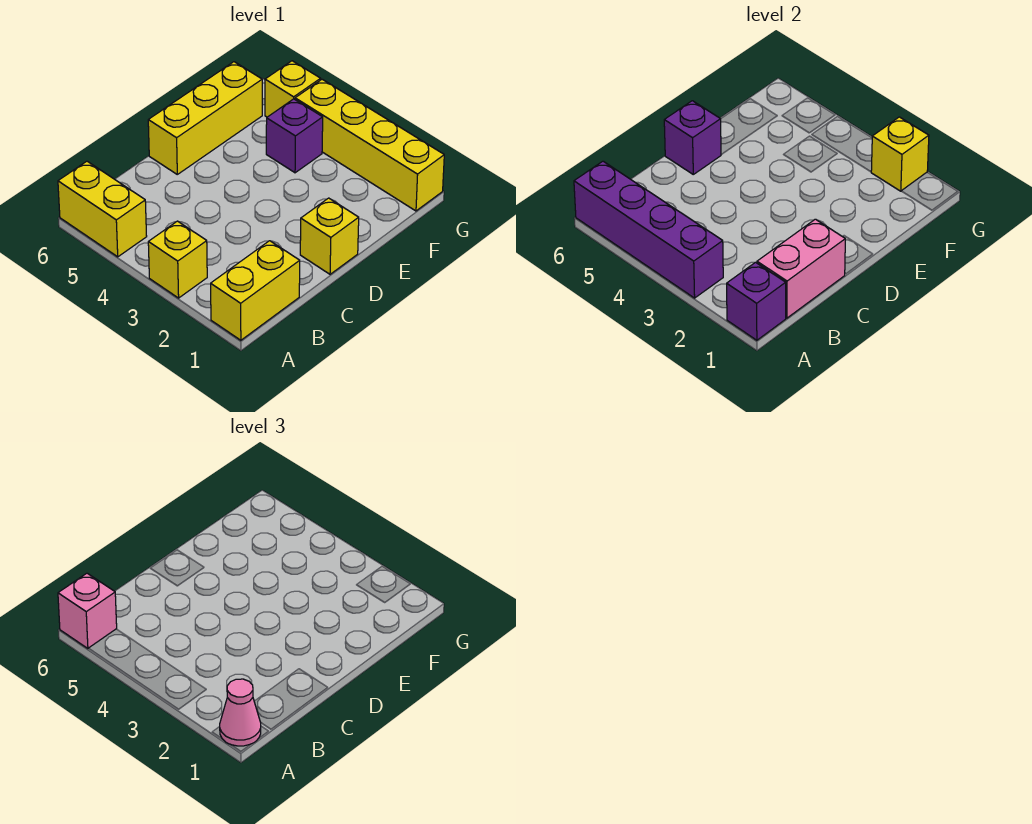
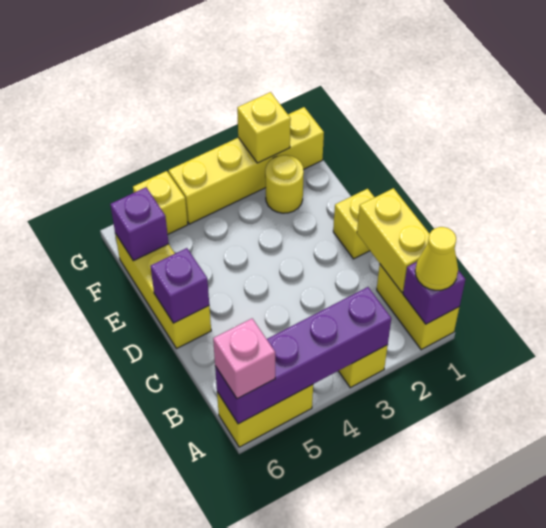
pink 1x1 cone [220,679,261,746] -> yellow 1x1 cone [415,227,458,290]
pink 1x2 brick [757,219,845,318] -> yellow 1x2 brick [357,188,429,292]
none -> yellow 1x1 round brick [265,155,304,213]
purple 1x1 brick [266,99,323,173] -> purple 1x1 brick moved to [110,187,169,261]

